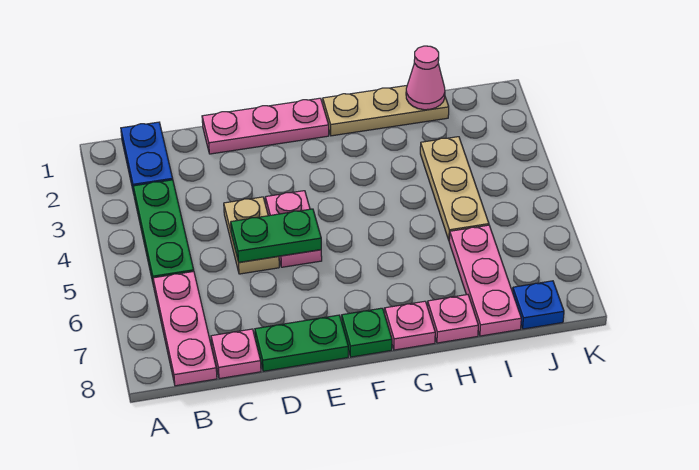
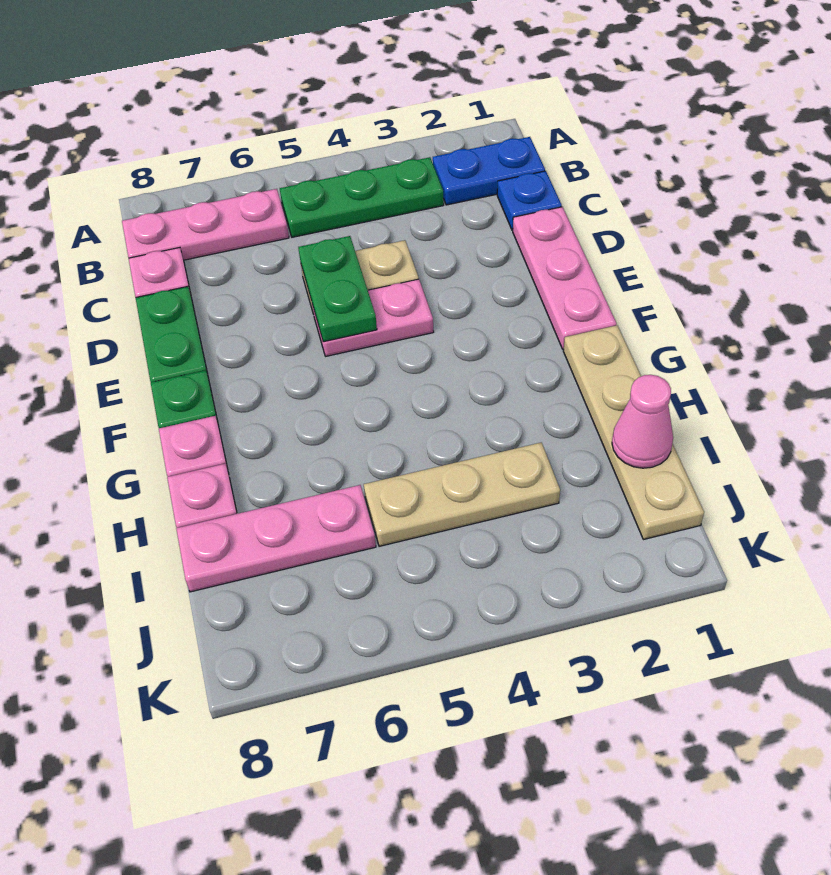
tan 1x3 plate [323,86,449,136] -> tan 1x4 plate [563,325,704,540]
blue 1x1 plate [513,281,564,329] -> blue 1x1 plate moved to [497,171,562,230]

